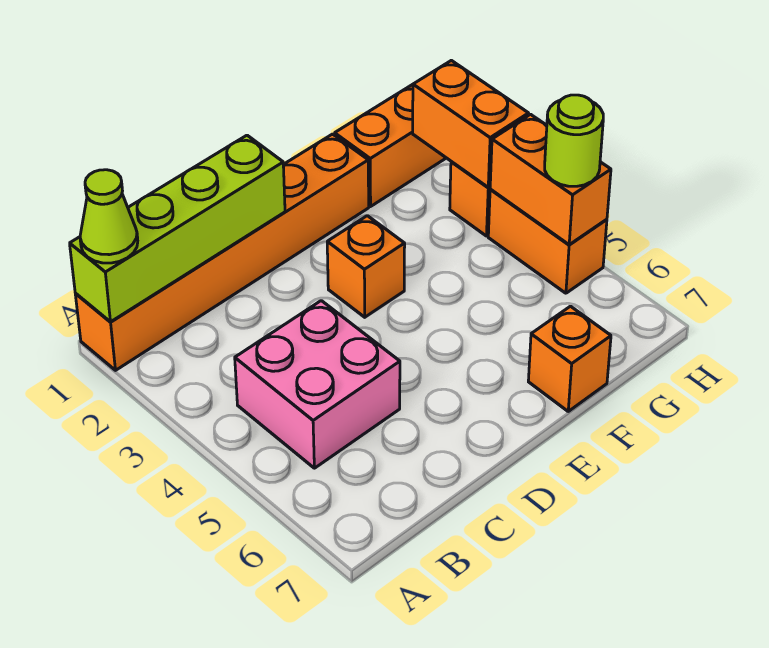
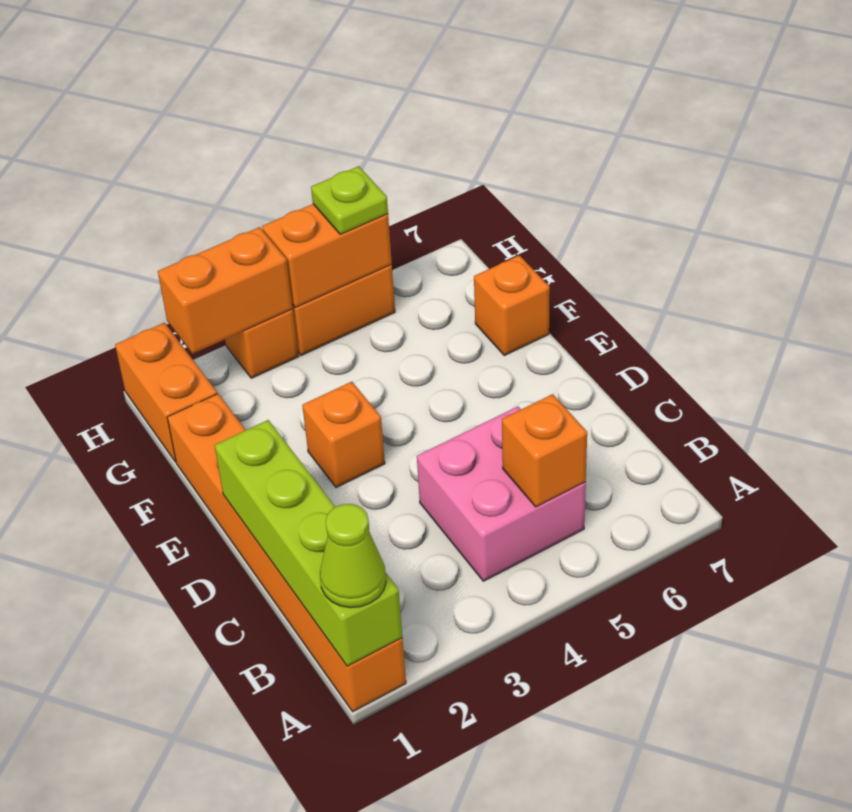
none -> orange 1x1 brick [502,394,587,507]
lime 1x1 round brick [545,95,603,186] -> lime 1x1 plate [311,166,388,234]

